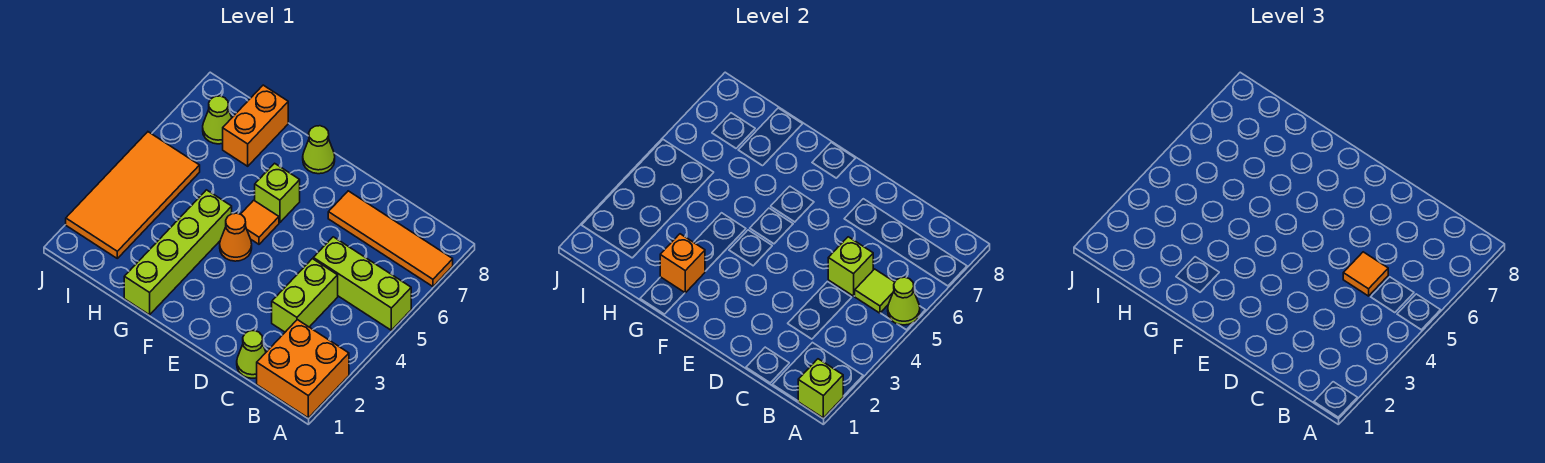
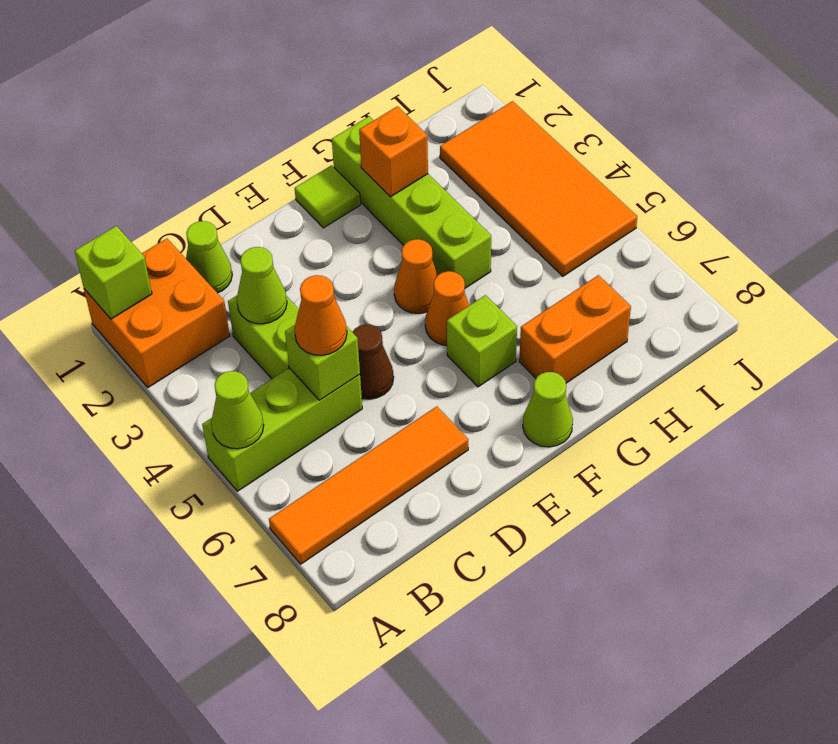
lime 1x1 tile [855,269,895,313] -> lime 1x1 tile moved to [295,165,360,228]
orange 1x1 tile [1343,252,1388,296] -> orange 1x1 cone [294,275,347,355]
none -> brown 1x1 cone [353,325,394,399]
orange 1x1 tile [241,200,279,244] -> orange 1x1 cone [425,271,469,345]
orange 1x2 brick [223,85,288,166] -> orange 1x2 brick turned to [519,275,631,383]
lime 1x1 cone [203,96,232,144] -> lime 1x1 cone moved to [237,247,287,324]

